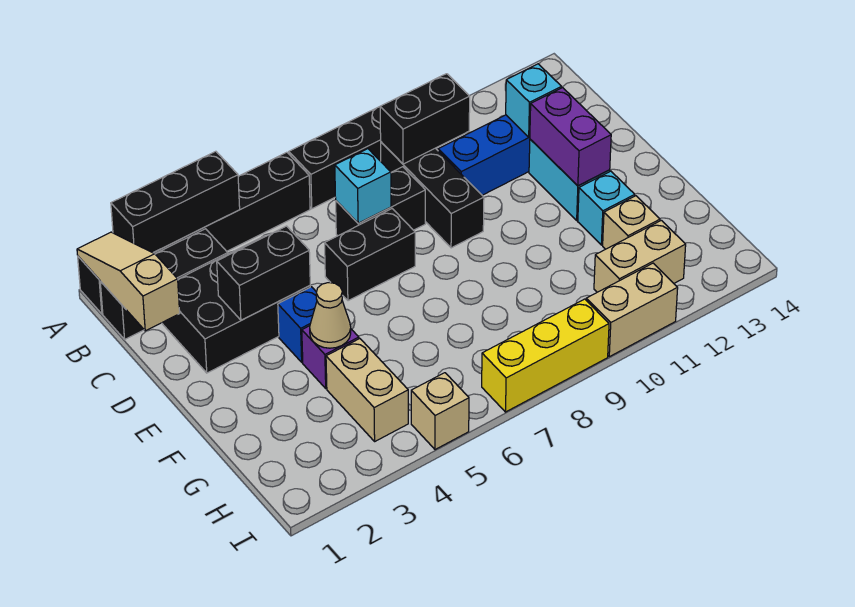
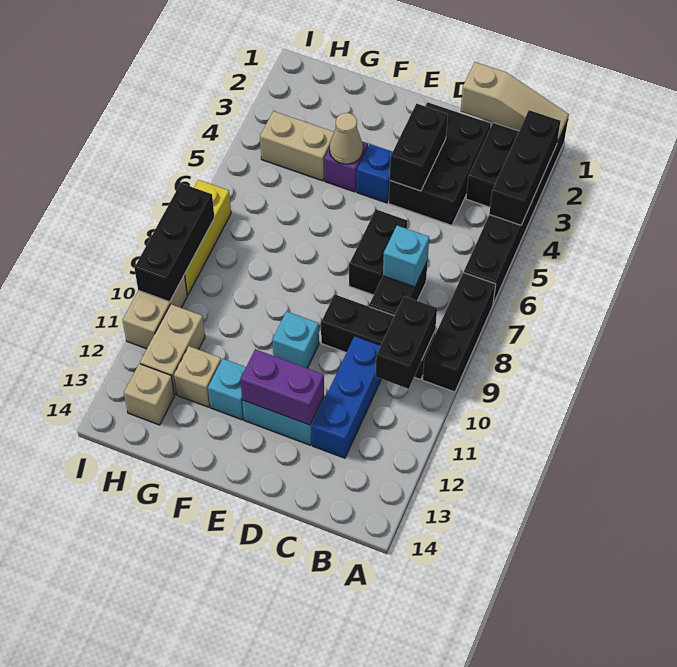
cyan 1x1 brick [506,64,561,137] -> cyan 1x1 brick moved to [272,311,319,368]
tan 1x1 brick [411,373,469,450] -> tan 1x1 brick moved to [124,364,174,425]
none -> black 1x3 brick [134,183,214,302]

